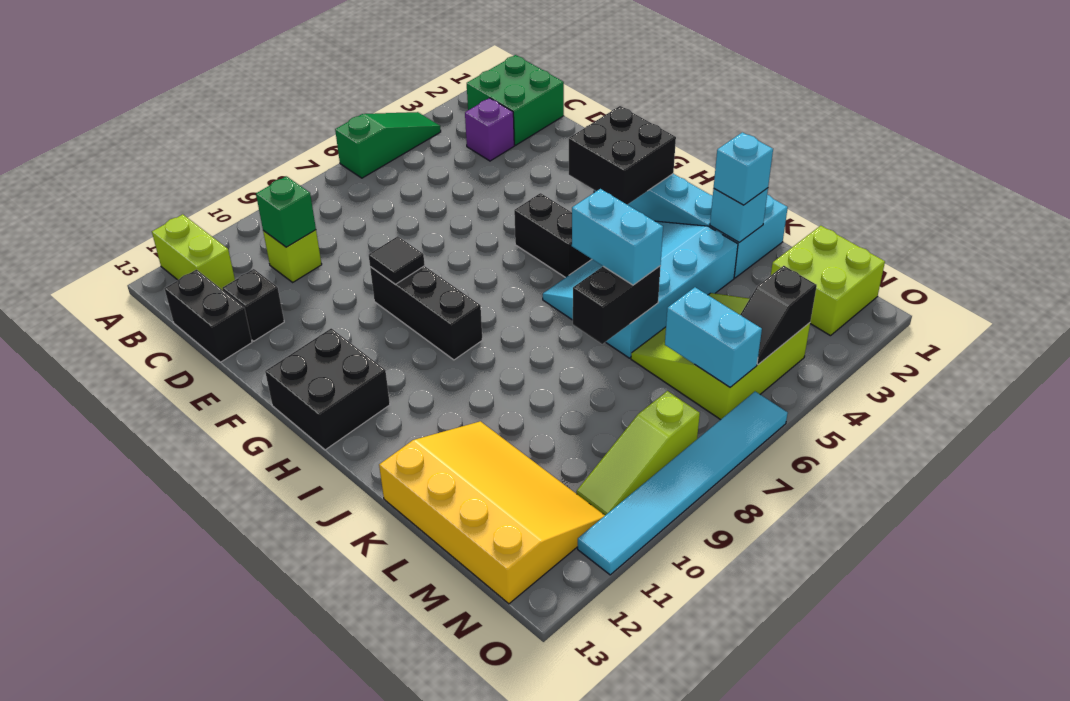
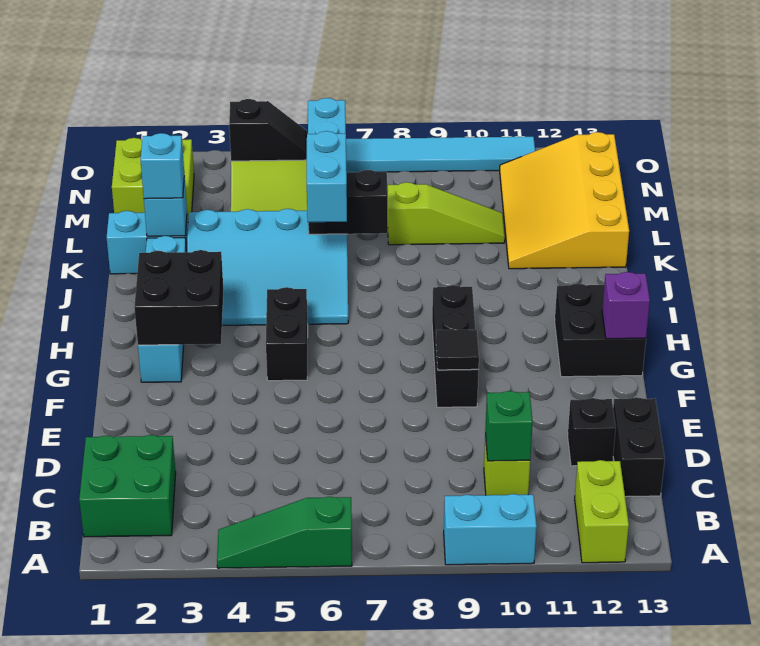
none -> cyan 1x2 brick [444,494,537,565]
purple 1x1 brick [465,98,514,161] -> purple 1x1 brick moved to [602,272,650,339]
lime 1x3 slope [576,391,700,515] -> lime 1x3 slope moved to [388,182,505,245]

